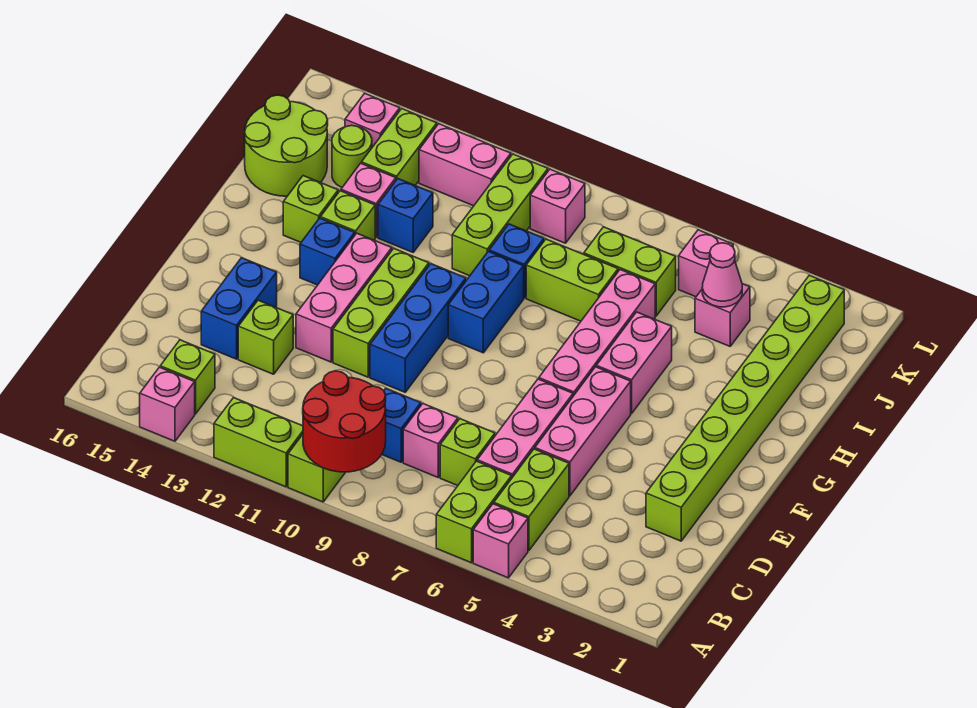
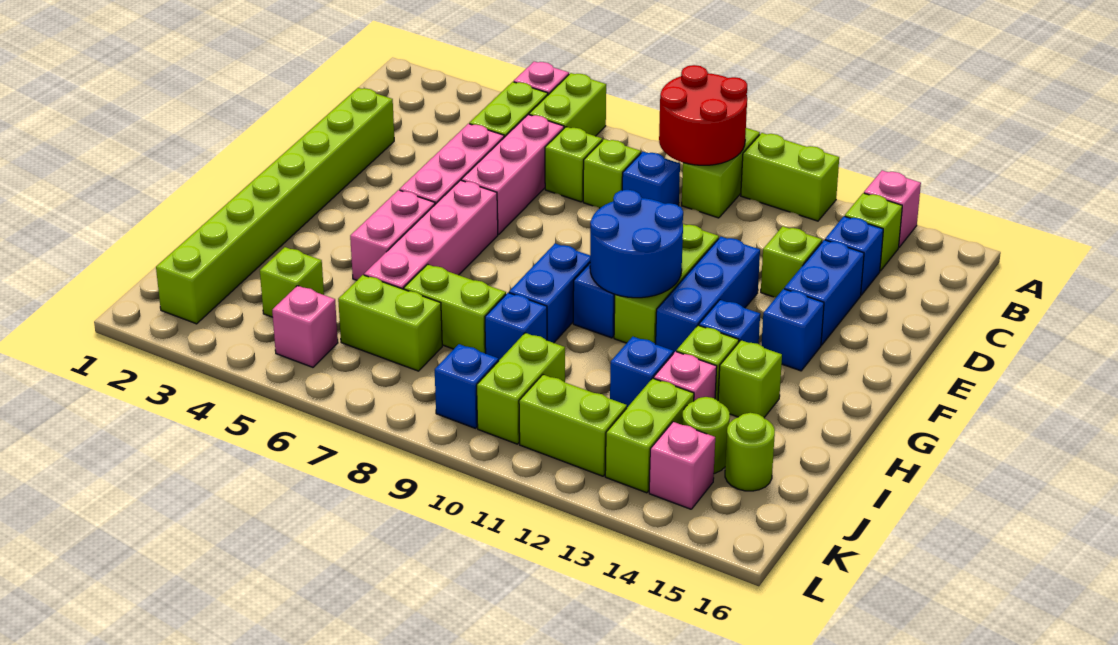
pink 1x1 brick [403,404,458,477] -> lime 1x1 brick [583,139,641,208]
none -> blue 1x1 brick [825,216,883,295]
pink 1x3 brick [296,233,392,362] -> blue 1x3 brick [656,237,760,354]
none -> blue 2x2 round brick [590,190,683,298]
none -> blue 1x1 brick [761,289,824,371]
lime 1x3 brick [452,154,548,276] -> lime 1x2 brick [477,333,565,444]
lime 2x2 round brick [245,95,328,196] -> lime 1x1 round brick [725,413,775,491]
pink 1x1 brick [695,284,750,346] -> lime 1x1 brick [260,247,324,317]
pink 1x1 cone [702,243,742,307] -> none
pink 1x1 brick [530,169,585,243] -> blue 1x1 brick [435,344,498,428]
pink 1x2 brick [419,124,511,206] -> lime 1x2 brick [519,375,627,476]

